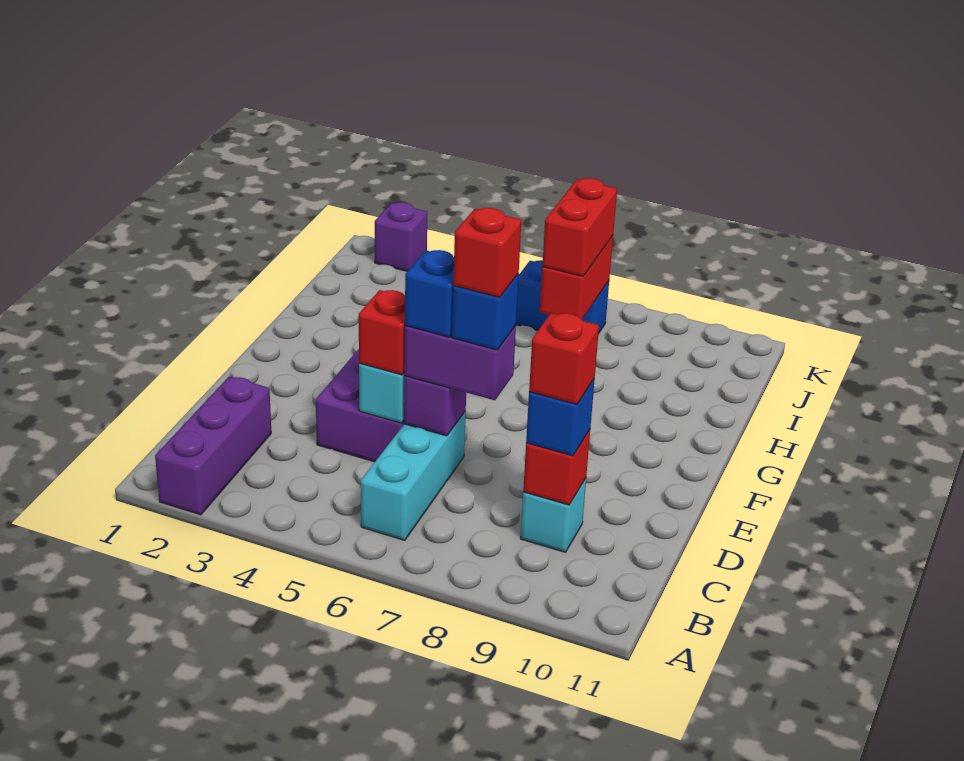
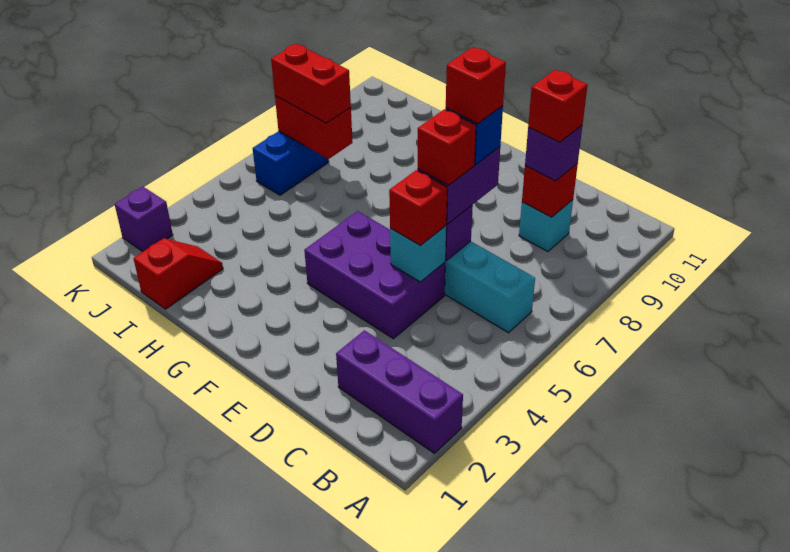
blue 1x1 brick [526,378,595,456] -> purple 1x1 brick [525,125,582,181]
blue 1x1 brick [405,250,454,337] -> red 1x1 brick [418,109,476,185]
none -> red 1x2 slope [134,238,223,309]

